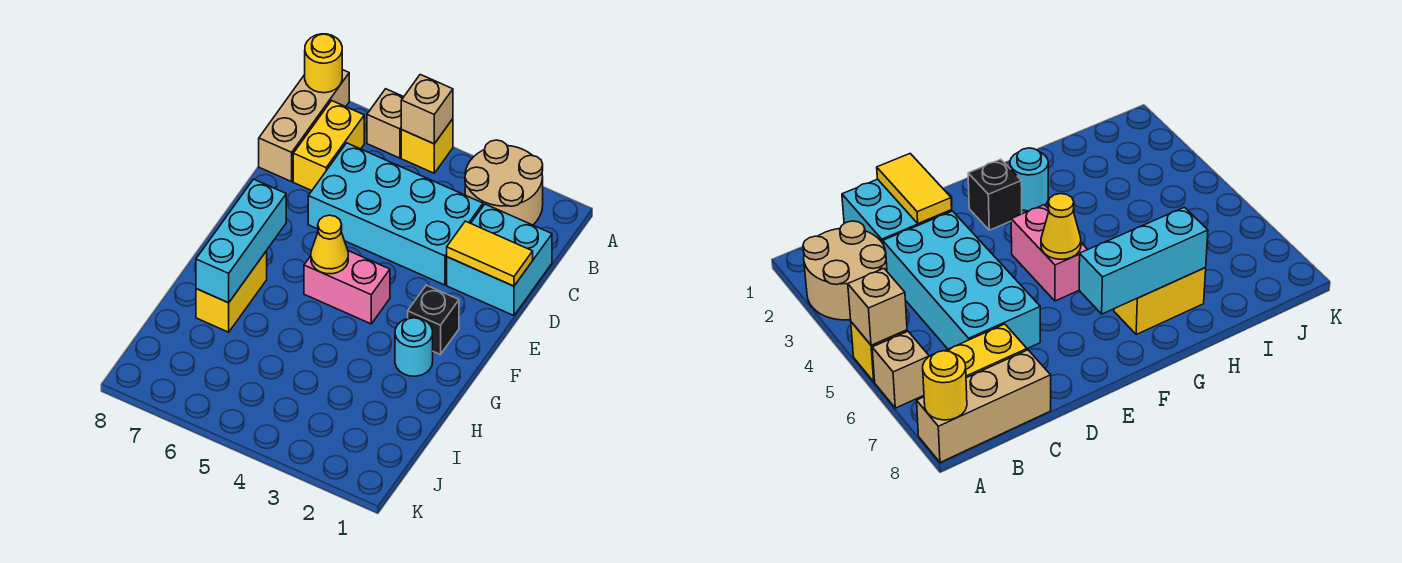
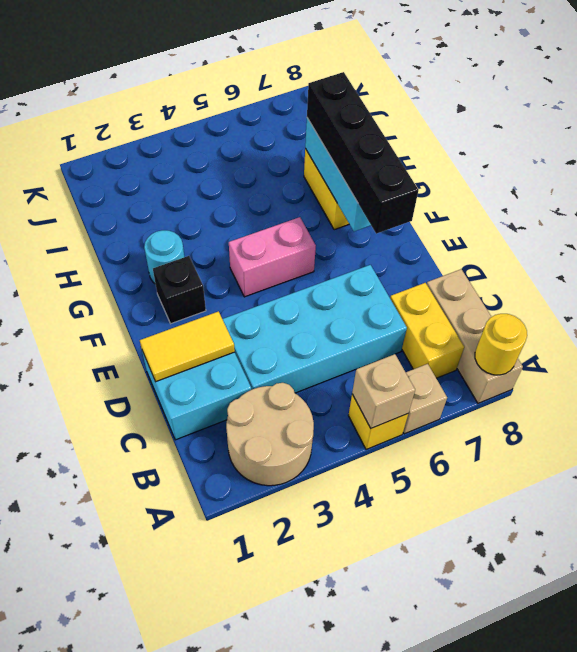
none -> black 1x4 brick [307,72,418,234]
yellow 1x1 cone [311,215,348,274] -> none

